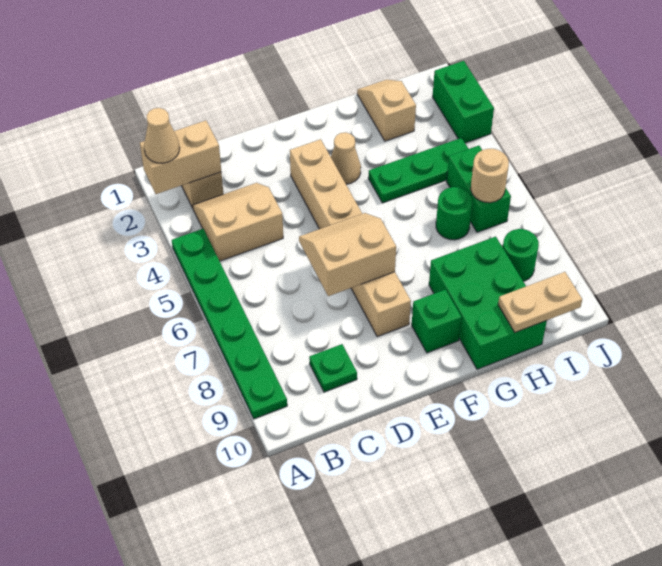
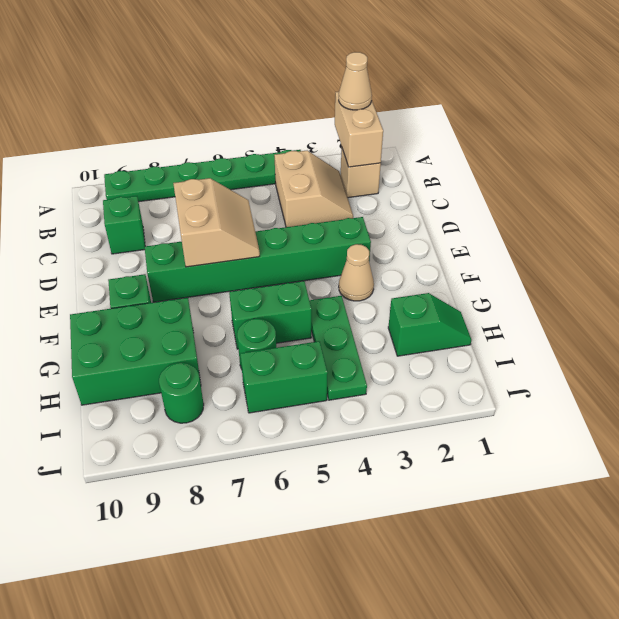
green 1x1 plate [309,344,357,392] -> green 1x1 brick [103,196,145,254]
tan 1x6 brick [290,139,411,337] -> green 1x6 brick [145,217,371,302]
tan 1x2 slope [357,80,416,141] -> green 1x2 slope [388,293,471,356]
tan 1x2 plate [498,272,582,332] -> none
tan 1x1 round brick [471,149,509,203] -> none
green 1x2 brick [433,61,494,143] -> green 1x2 brick moved to [229,281,312,349]

